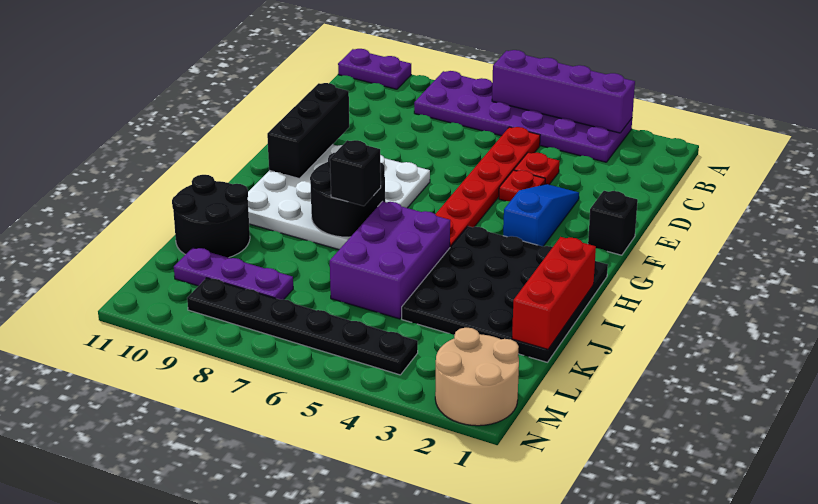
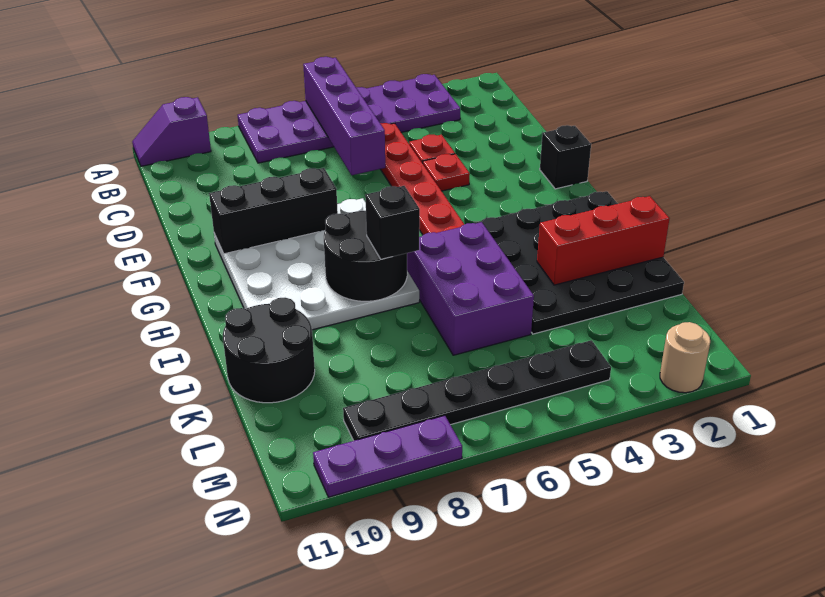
purple 1x4 brick [492,50,635,133] -> purple 1x4 brick turned to [303,57,385,175]
purple 1x2 plate [338,49,411,89] -> purple 1x2 slope [132,97,211,166]
blue 1x3 slope [503,184,579,247] -> none
black 1x3 brick [267,83,349,179] -> black 1x3 brick turned to [209,168,338,254]
red 1x3 brick [512,237,596,350] -> red 1x3 brick turned to [537,196,670,285]
purple 1x3 plate [174,247,293,300] -> purple 1x3 plate moved to [313,415,462,497]
tan 2x2 round brick [435,328,519,426] -> tan 1x1 round brick [660,322,710,393]

